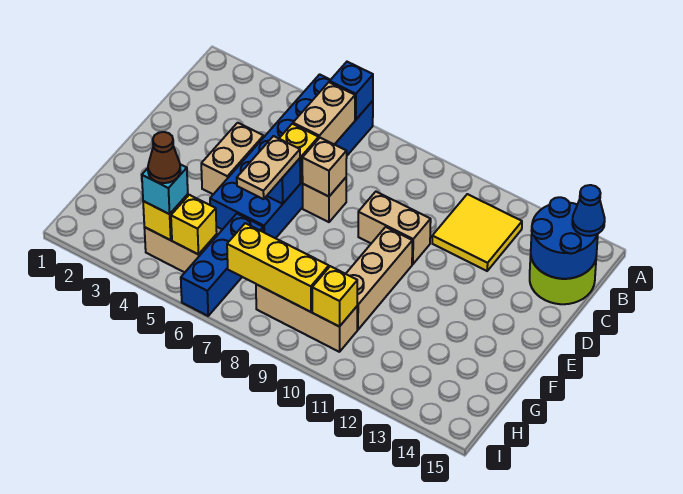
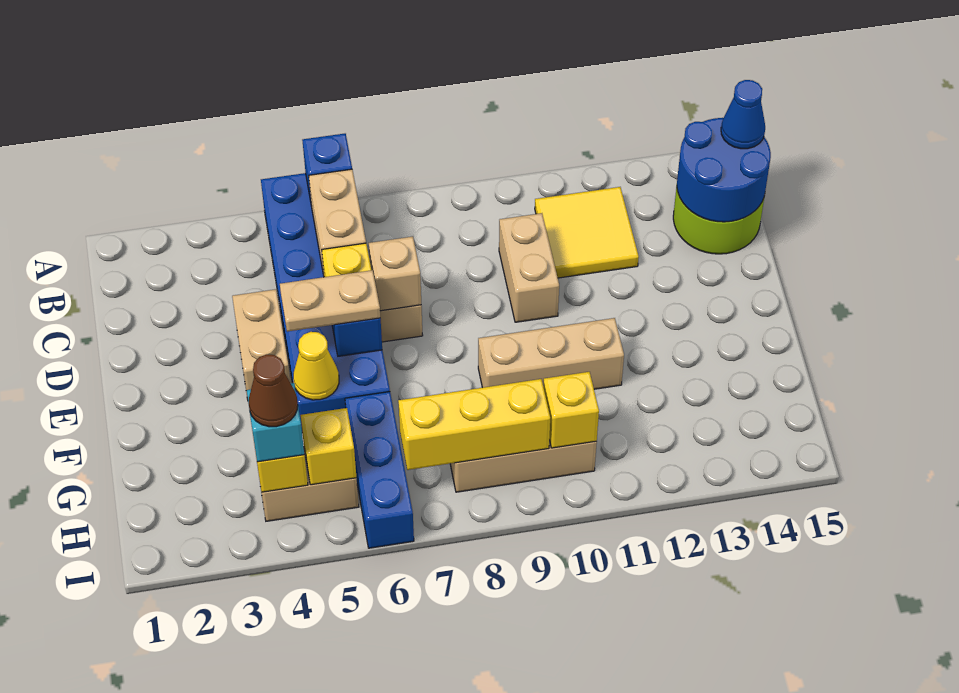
tan 1x2 brick [358,192,431,264] -> tan 1x2 brick turned to [499,213,559,322]
tan 1x2 plate [237,136,300,199] -> tan 1x2 plate turned to [280,270,380,332]
tan 1x3 brick [346,227,412,330] -> tan 1x3 brick turned to [478,318,624,389]
none -> yellow 1x1 cone [293,332,339,400]

